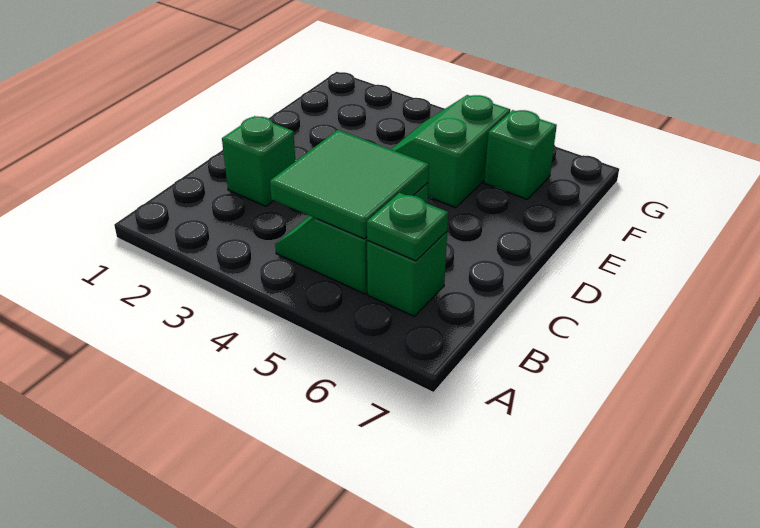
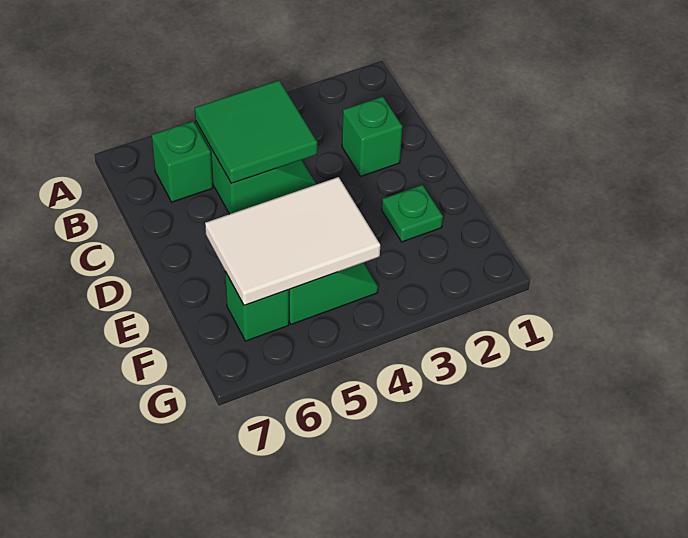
green 1x1 plate [367,193,448,261] -> green 1x1 plate moved to [382,185,443,242]
none -> white 2x3 tile [205,177,380,306]

